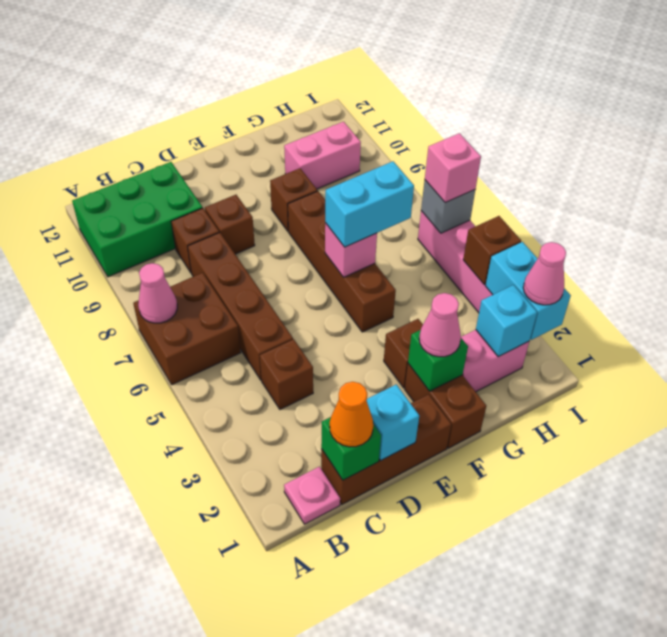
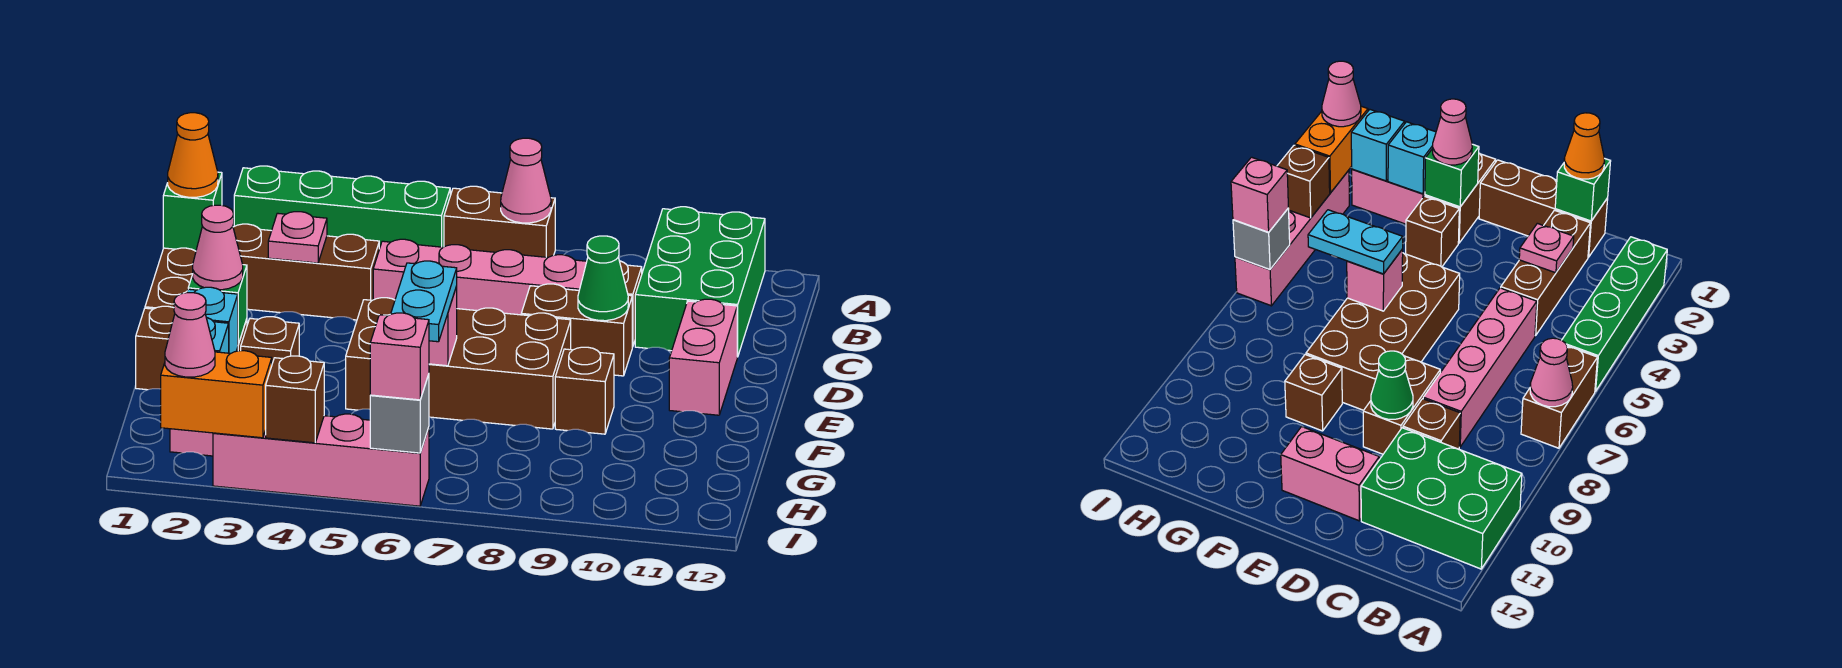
none -> green 1x4 brick [234,166,450,249]
brown 2x2 brick [133,273,241,385] -> brown 1x2 brick [444,186,555,257]
pink 1x1 plate [284,467,340,524] -> pink 1x1 plate moved to [268,212,327,263]
brown 1x1 brick [260,339,313,409] -> brown 1x3 brick [233,224,379,320]
brown 1x4 brick [188,232,293,380] -> pink 1x4 brick [373,239,587,315]
cyan 1x1 brick [367,384,419,461] -> cyan 1x1 brick moved to [187,287,238,353]
brown 1x1 brick [205,195,255,254] -> brown 1x2 brick [521,284,632,376]
none -> green 1x1 cone [578,236,628,321]
brown 1x4 brick [288,191,396,332] -> brown 2x4 brick [346,298,571,429]
cyan 1x2 brick [325,161,414,247] -> cyan 1x2 plate [391,261,457,342]
pink 1x2 brick [284,122,361,189] -> pink 1x2 brick moved to [669,299,737,415]
cyan 1x2 brick [485,242,571,340] -> orange 1x2 brick [161,351,272,438]

